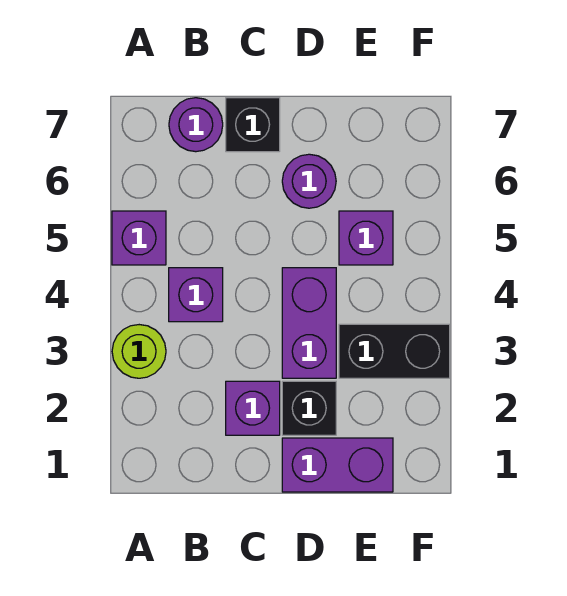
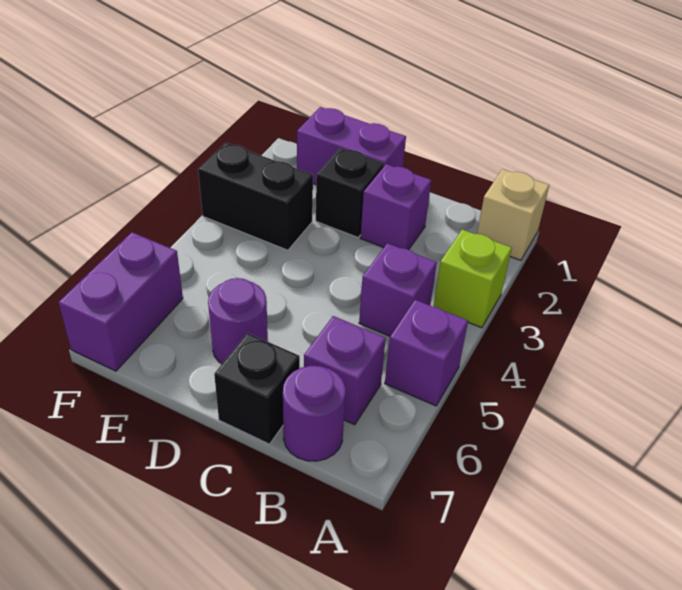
none -> tan 1x1 brick [477,169,549,260]
lime 1x1 round brick [112,325,166,378] -> lime 1x1 brick [434,230,512,328]
purple 1x2 brick [282,268,336,378] -> purple 1x2 brick moved to [59,232,183,371]
purple 1x1 brick [339,211,393,265] -> purple 1x1 brick moved to [304,316,386,425]

